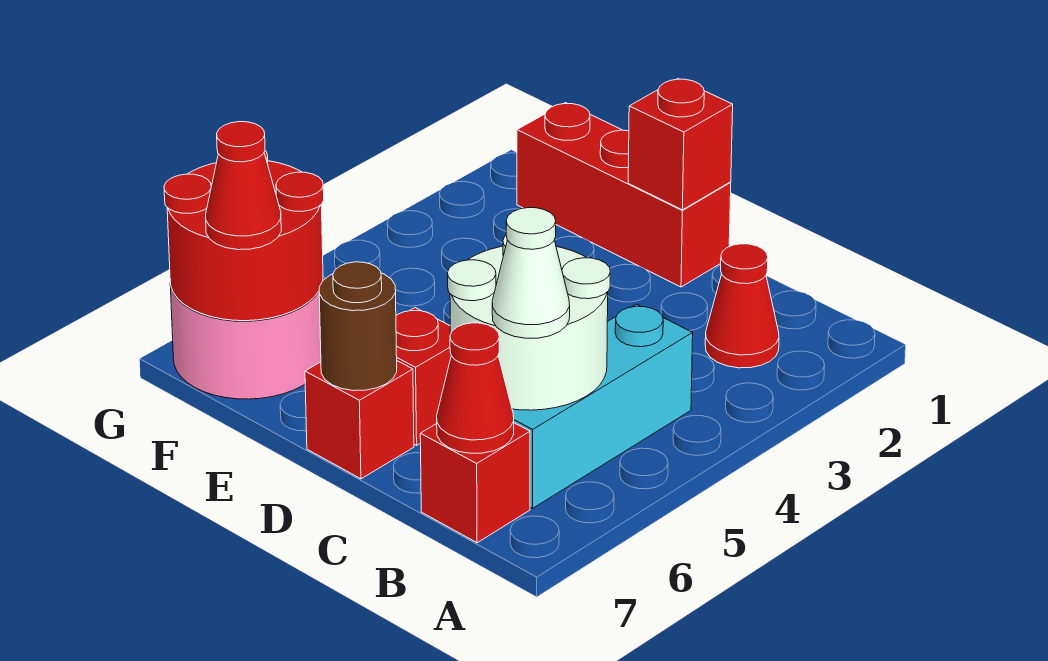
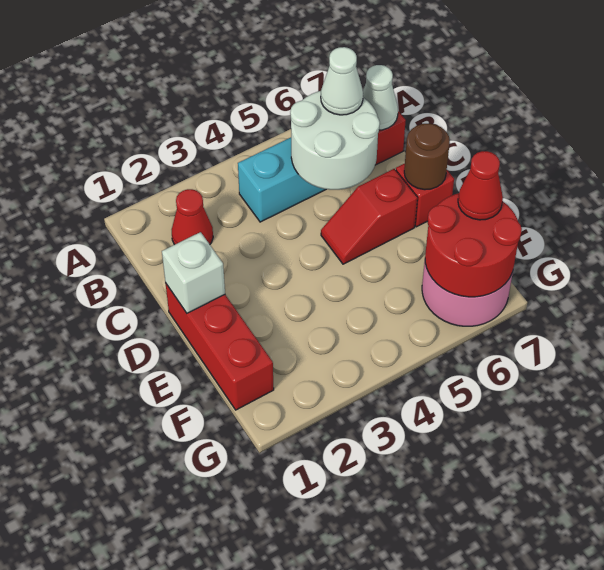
red 1x1 cone [437,323,514,453] -> white 1x1 cone [363,65,398,130]
red 1x1 brick [628,79,733,210] -> white 1x1 brick [162,232,225,313]

